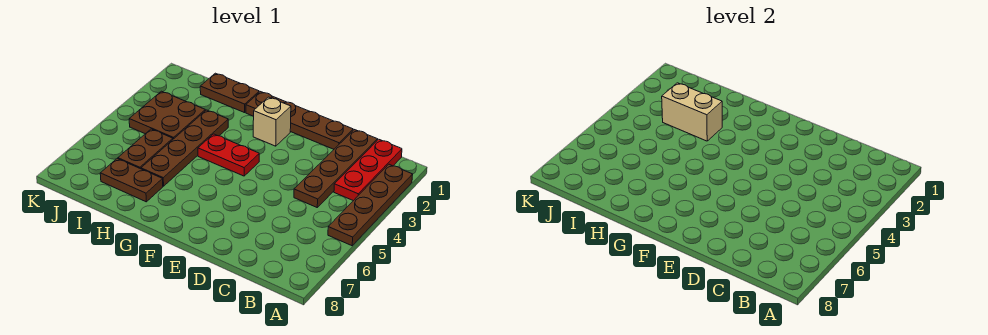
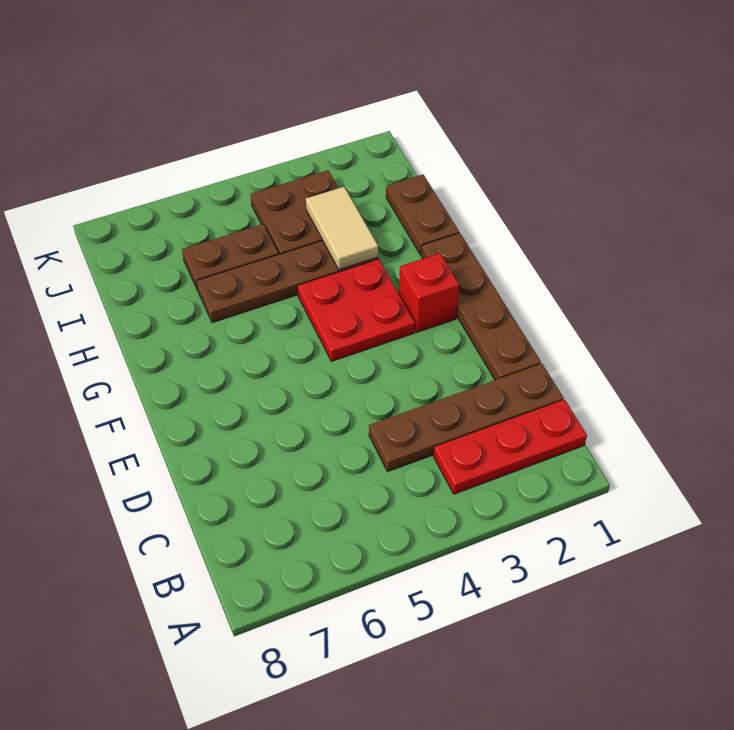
brown 1x4 plate [328,164,413,246] -> none
tan 1x1 brick [253,97,291,146] -> red 1x1 brick [399,253,459,332]
red 1x2 plate [198,134,259,176] -> red 2x2 plate [297,259,415,361]
tan 1x2 brick [662,83,722,141] -> tan 1x2 tile [306,187,378,270]
brown 1x2 plate [100,159,163,202] -> none

